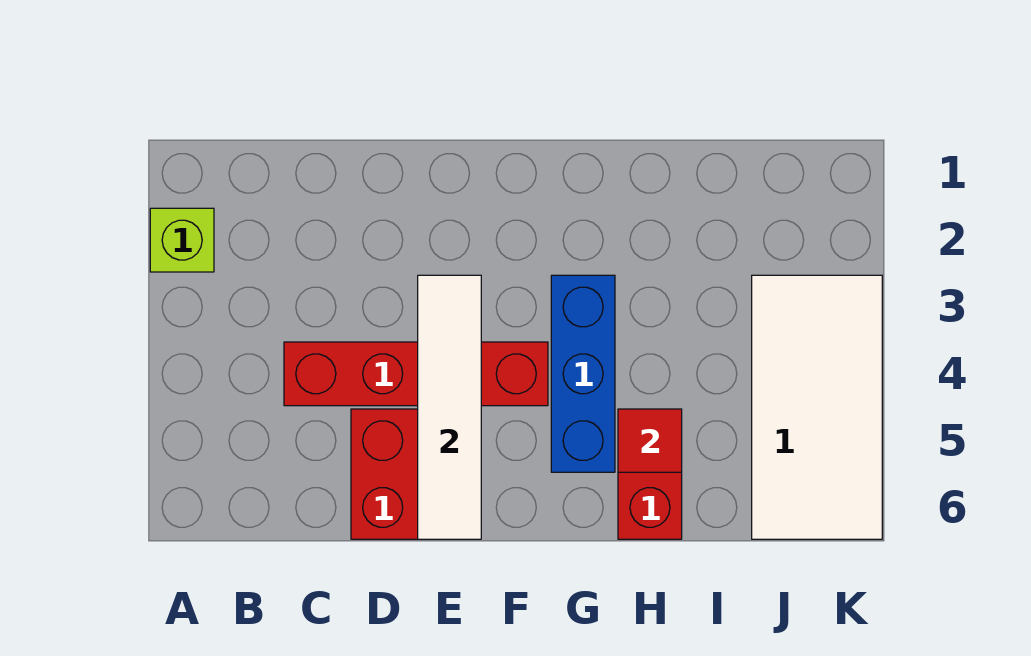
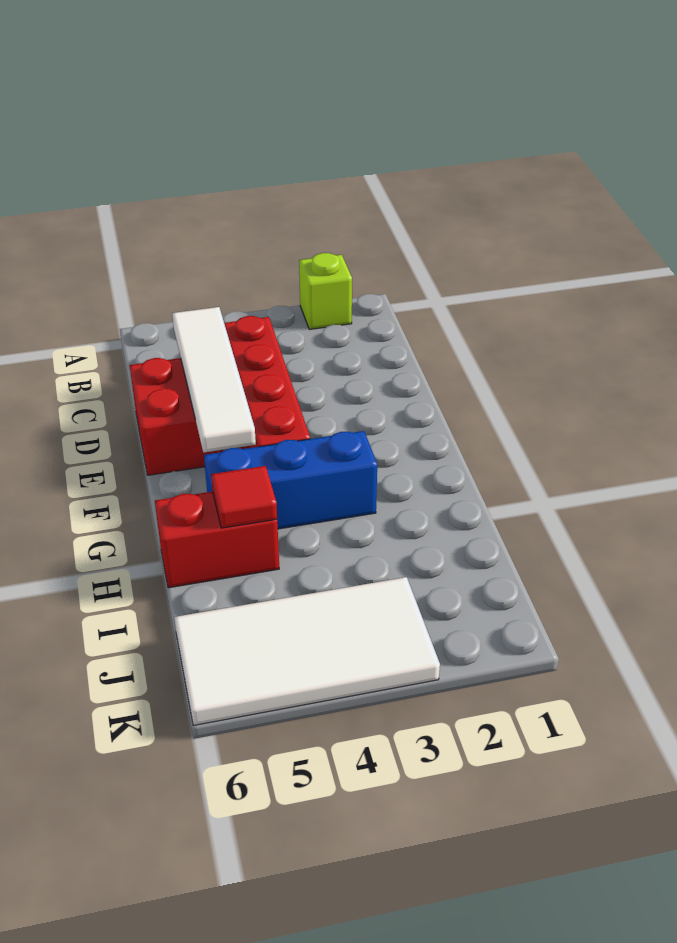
white 1x4 tile [418,275,481,539] -> white 1x4 tile turned to [172,307,256,452]

